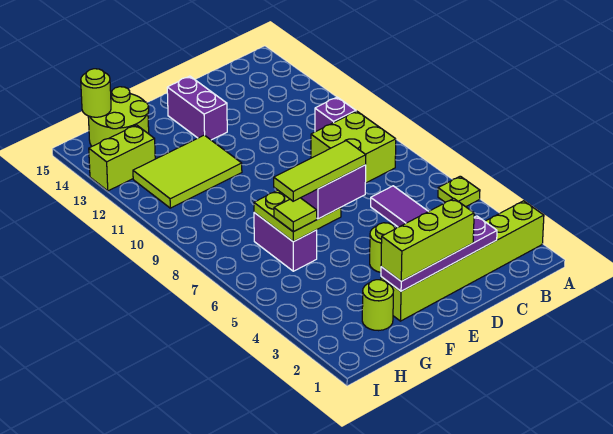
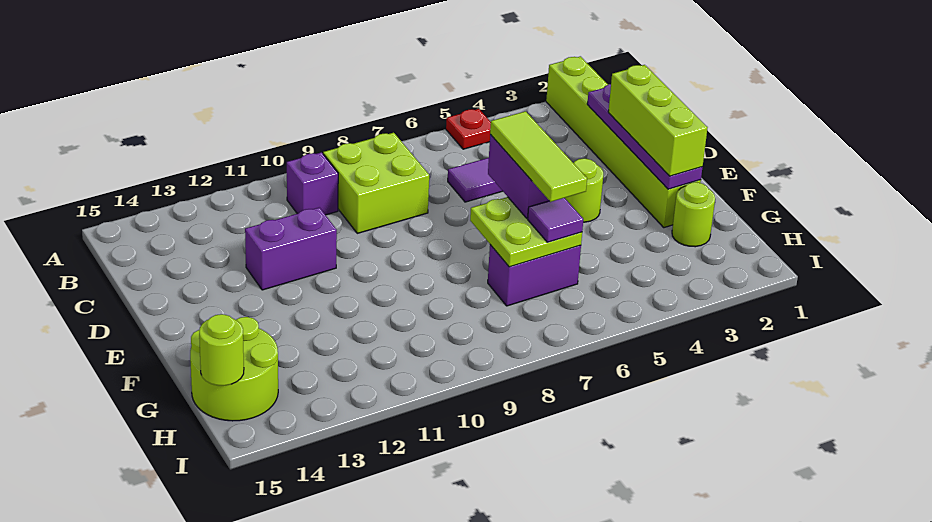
lime 1x1 plate [438,176,480,207] -> red 1x1 plate [446,109,491,149]
purple 1x2 brick [167,76,227,140] -> purple 1x2 brick moved to [245,207,337,290]
lime 2x3 tile [133,135,242,208] -> none
lime 1x1 tile [274,198,317,232] -> purple 1x1 tile [528,198,583,242]
lime 1x2 brick [89,125,155,191] -> none

